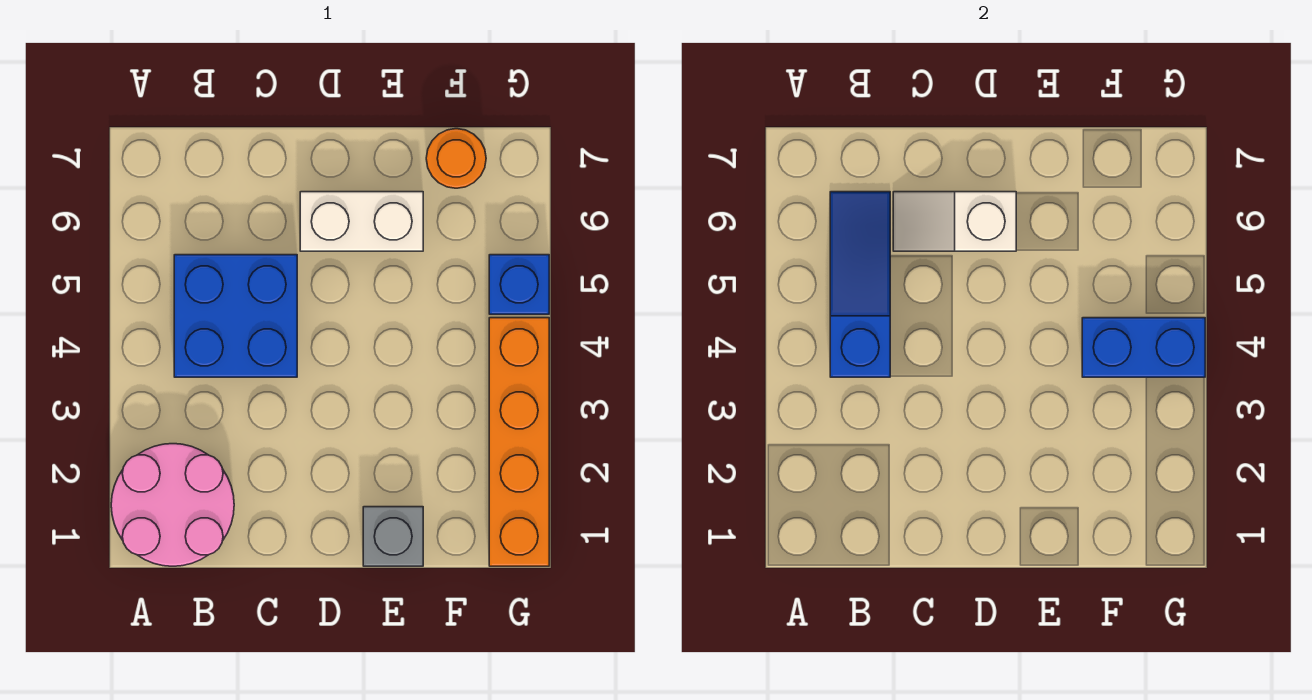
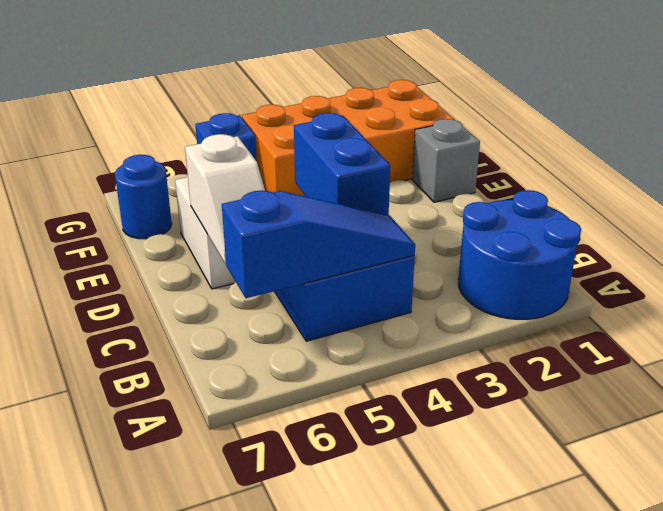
pink 2x2 round brick [111,444,234,566] -> blue 2x2 round brick [458,190,581,319]
blue 1x3 slope [830,192,890,377] -> blue 1x3 slope turned to [222,190,415,298]
blue 1x2 brick [1082,318,1205,377] -> blue 1x2 brick moved to [294,113,390,215]
orange 1x1 round brick [426,129,486,188] -> blue 1x1 round brick [115,155,172,239]
orange 1x4 brick [489,318,549,566] -> orange 2x4 brick [242,80,455,197]

